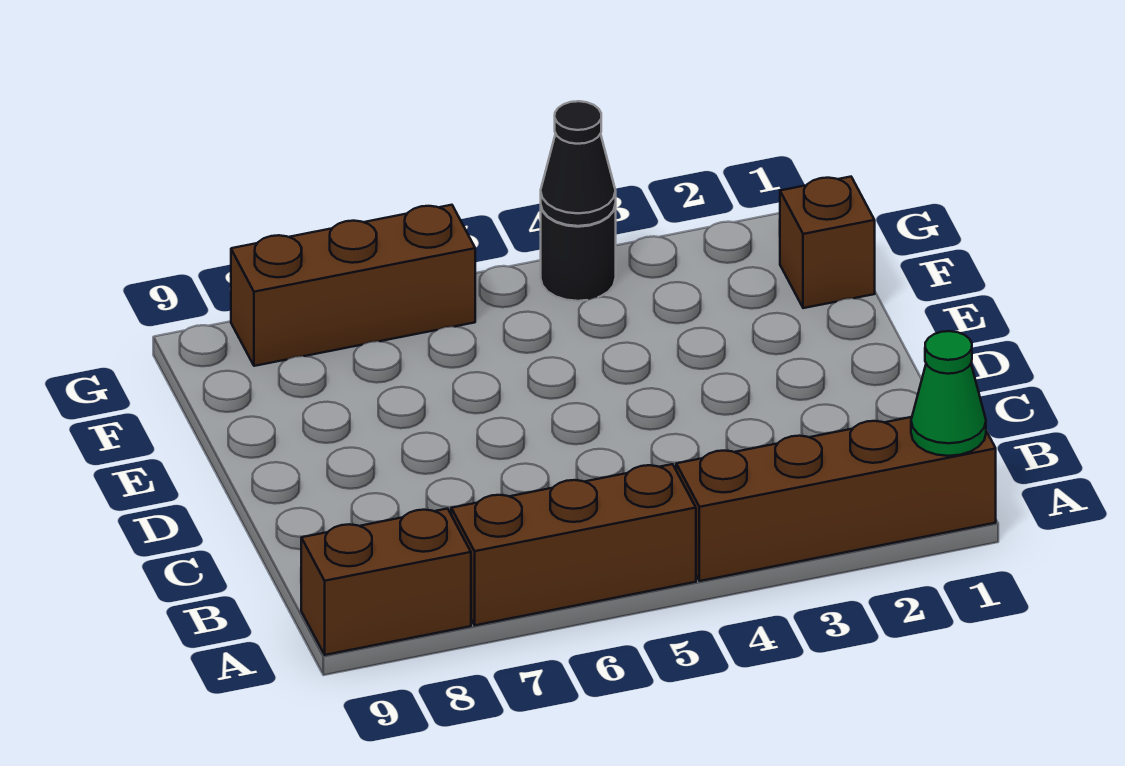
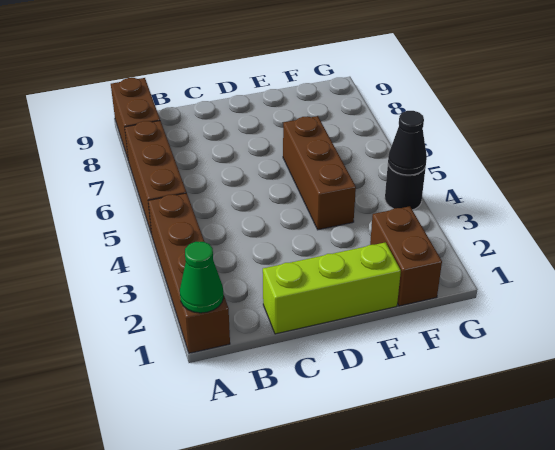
none -> lime 1x3 brick [263,242,401,334]
brown 1x1 brick [780,177,875,308] -> brown 1x2 brick [370,206,442,306]
brown 1x3 brick [231,205,475,366] -> brown 1x3 brick moved to [283,116,356,230]

